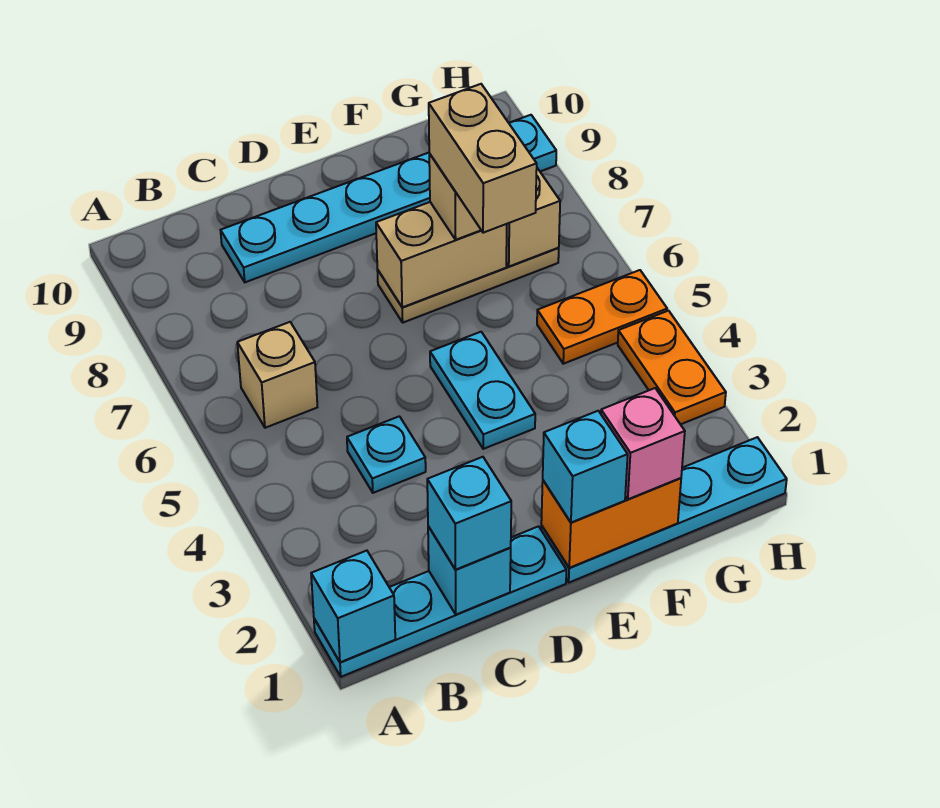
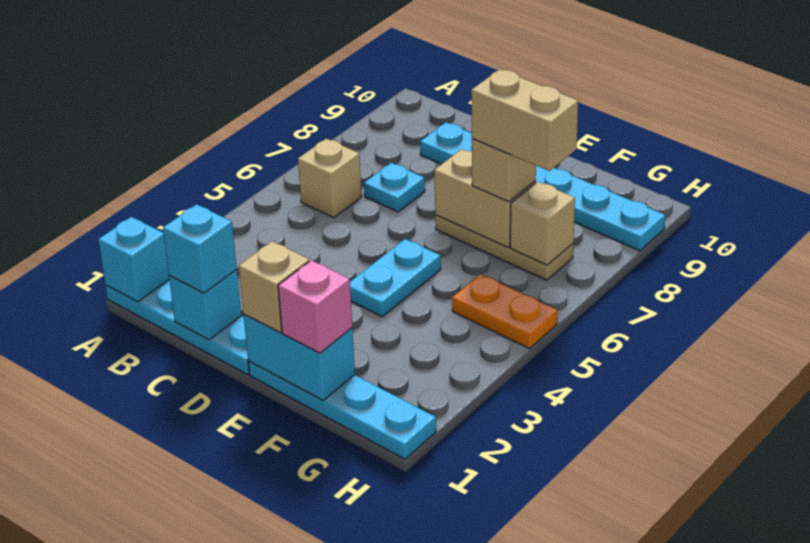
cyan 1x1 plate [347,416,426,493] -> cyan 1x1 plate moved to [364,163,425,212]
orange 1x2 brick [541,478,681,568] -> cyan 1x2 brick [244,314,355,400]
cyan 1x1 brick [543,411,628,523] -> tan 1x1 brick [239,241,309,332]
tan 1x2 brick [429,84,537,233] -> tan 1x2 brick turned to [471,69,578,171]
orange 1x2 plate [618,311,726,424] -> none

